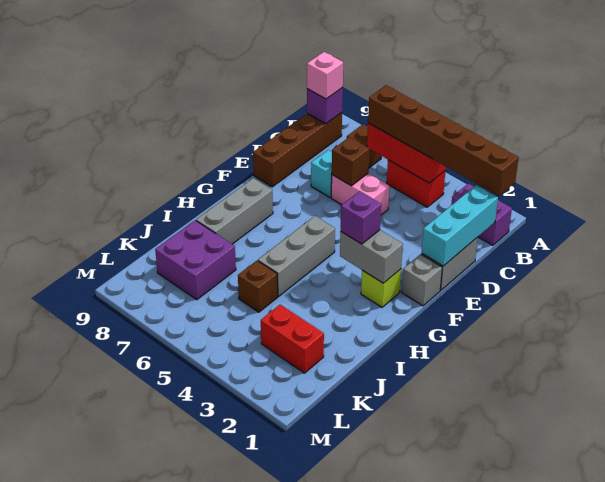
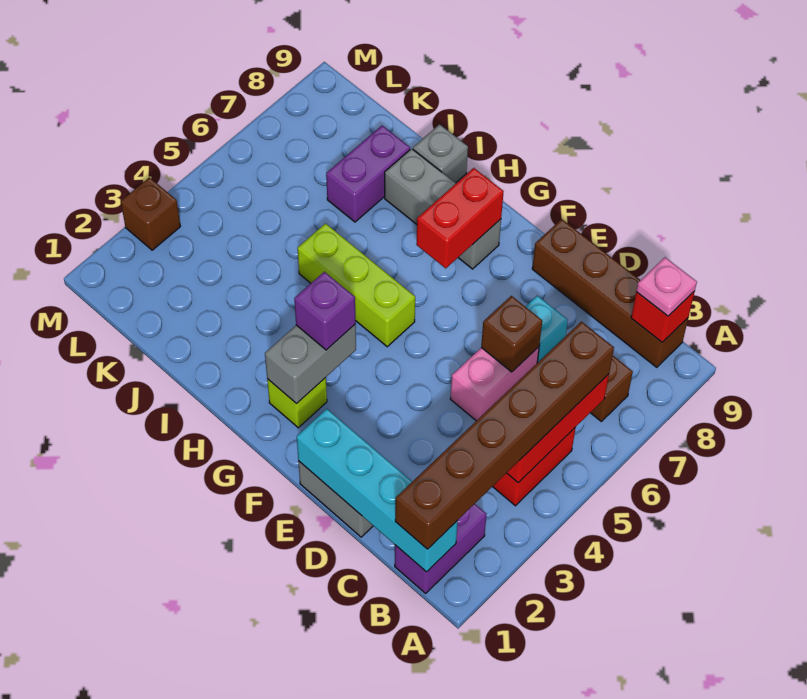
purple 1x1 brick [307,88,343,124] -> red 1x1 brick [631,291,695,342]
pink 1x1 brick [307,52,343,99] -> pink 1x1 plate [636,257,697,316]
cyan 1x3 brick [422,185,498,266] -> cyan 1x4 brick [297,409,458,572]
grey 1x1 brick [402,254,442,306] -> grey 1x1 brick moved to [413,124,468,183]
grey 1x3 brick [258,216,335,296] -> lime 1x3 brick [297,223,415,347]
brown 1x1 brick [238,261,278,312] -> brown 1x1 brick moved to [121,177,180,250]
purple 2x2 brick [155,220,236,300] -> purple 1x2 brick [326,126,410,222]
red 1x2 brick [261,305,324,373] -> red 1x2 brick moved to [416,168,504,268]

